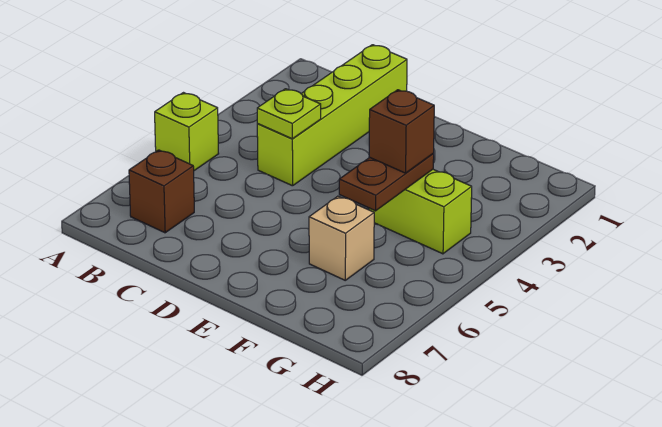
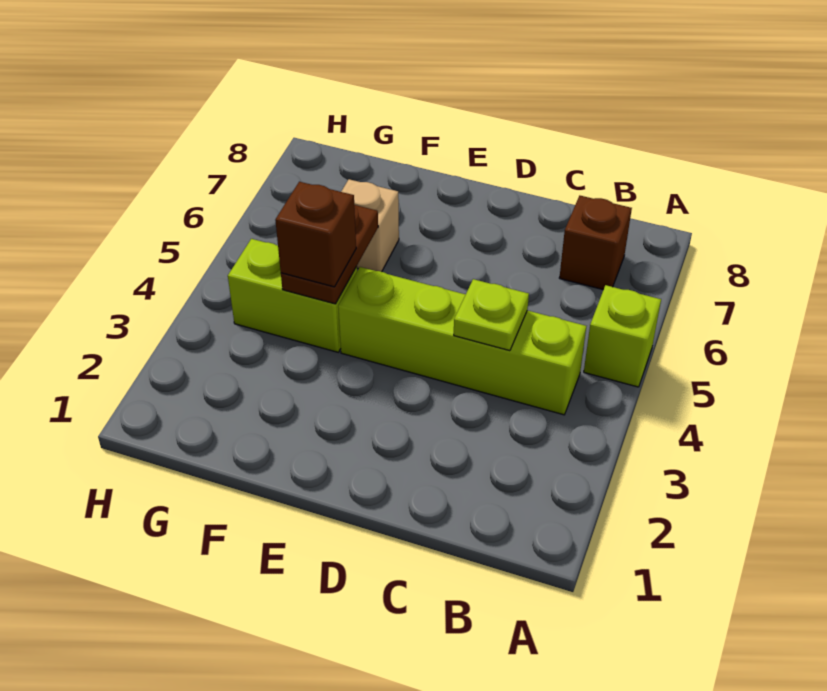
lime 1x4 brick [257,45,407,186] -> lime 1x4 brick turned to [338,267,586,415]

